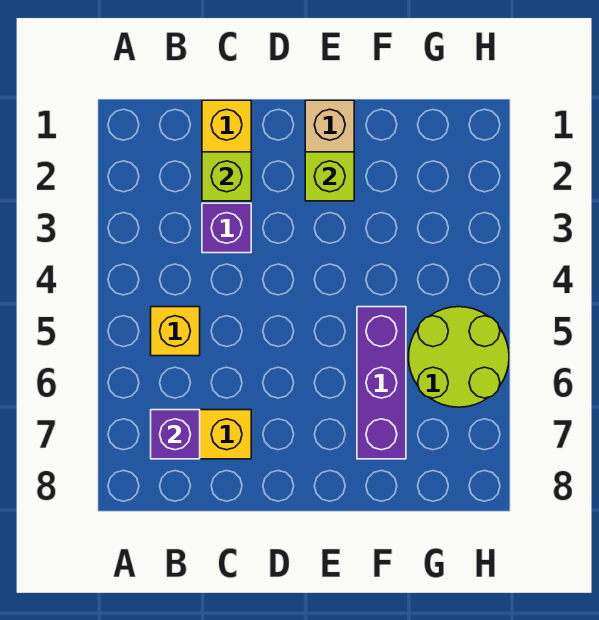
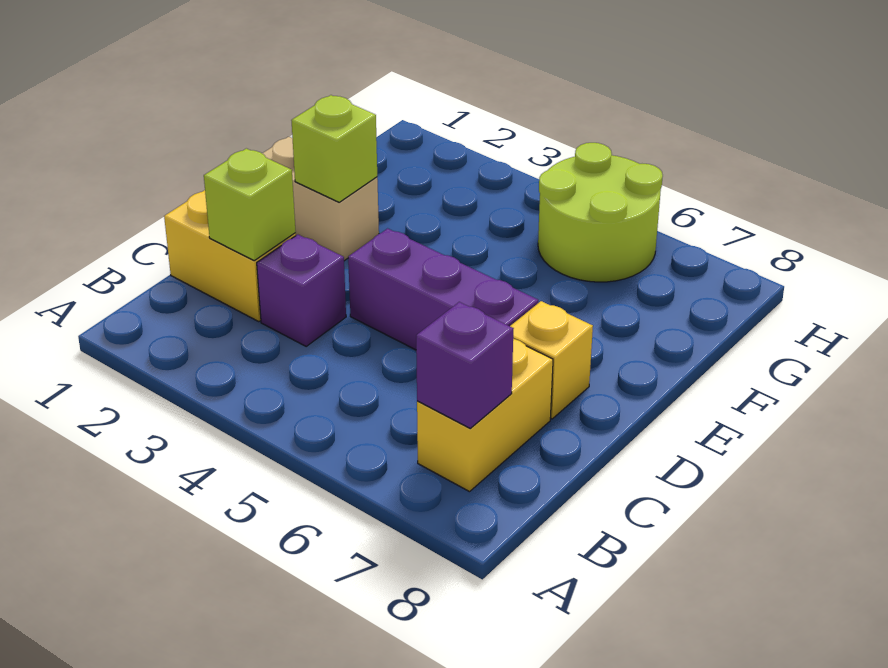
yellow 1x1 brick [151,307,200,356] -> yellow 1x1 brick moved to [510,301,593,419]
purple 1x3 brick [357,307,406,459] -> purple 1x3 brick moved to [348,228,538,350]

